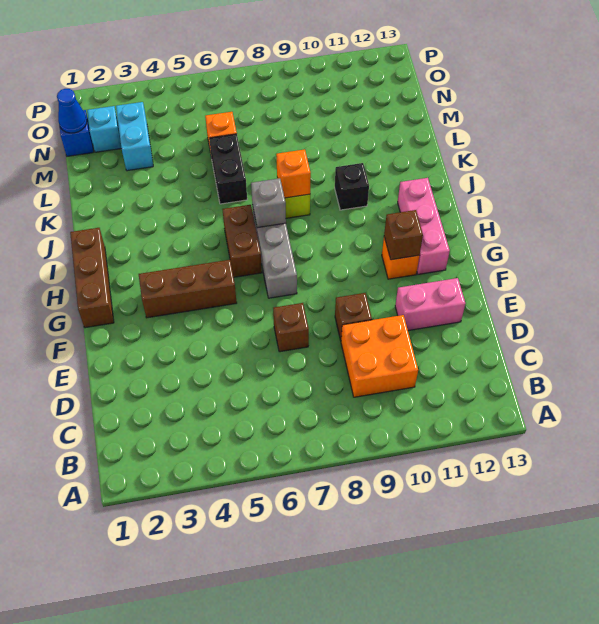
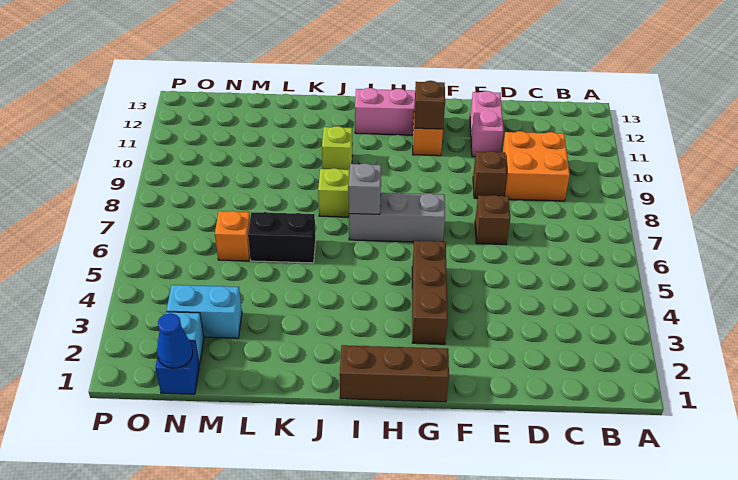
brown 1x2 brick [222,205,262,277] -> none
orange 1x1 brick [276,149,311,198] -> none
black 1x1 brick [335,163,369,210] -> lime 1x1 brick [322,126,352,170]

